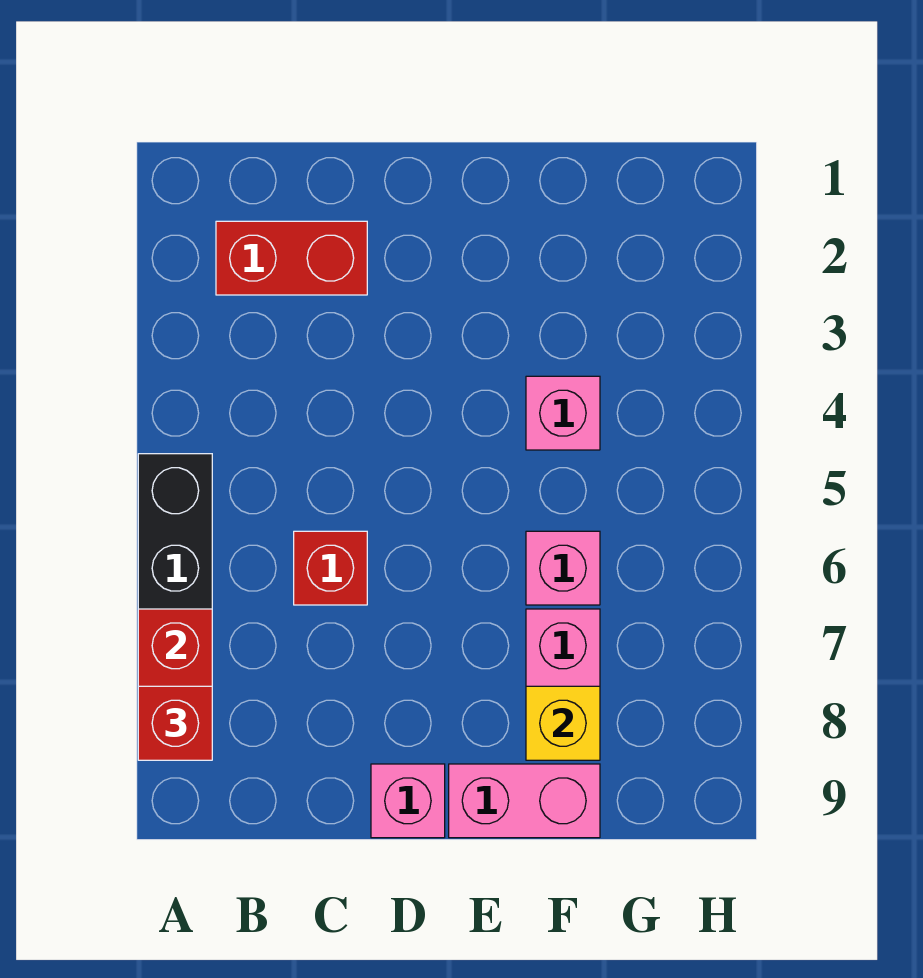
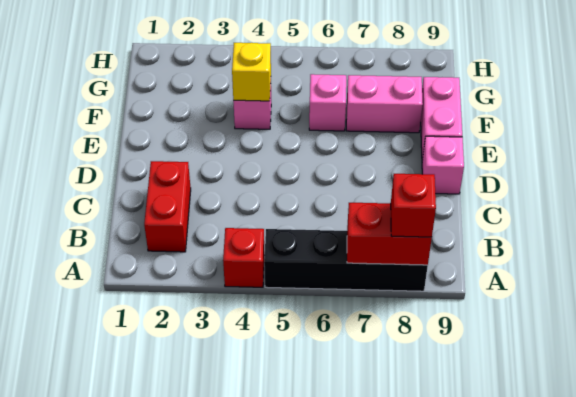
red 1x1 brick [294,531,367,605] -> red 1x1 brick moved to [223,228,265,287]
yellow 1x1 brick [526,686,600,760] -> yellow 1x1 brick moved to [232,43,271,101]

